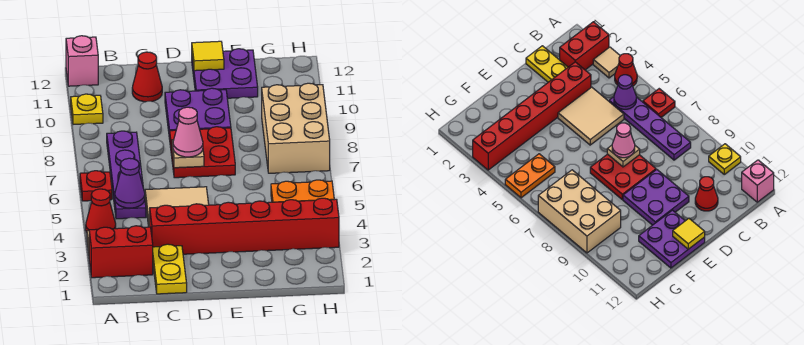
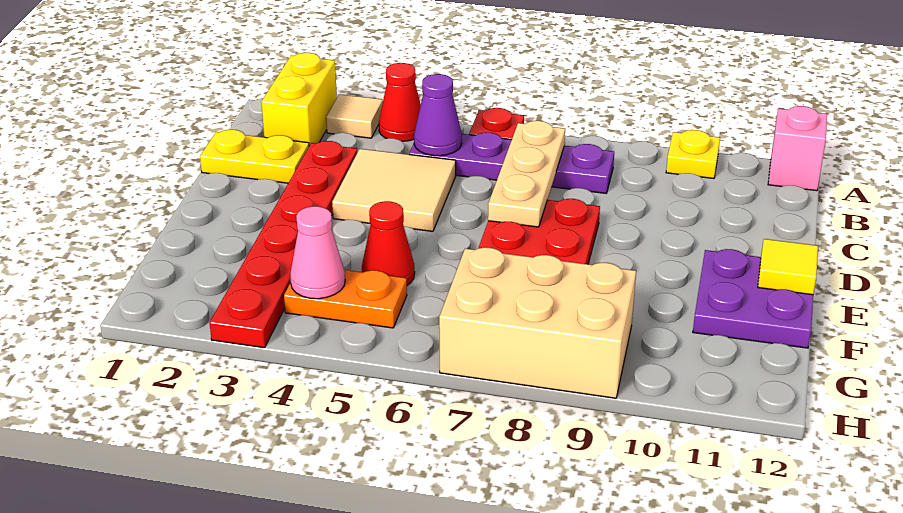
red 1x2 brick [89,226,153,278] -> yellow 1x2 brick [261,53,337,146]
red 1x6 brick [150,198,339,254] -> red 1x6 plate [209,141,357,348]
red 1x1 cone [132,52,162,102] -> red 1x1 cone moved to [362,201,415,285]
tan 1x1 plate [172,140,204,168] -> tan 1x3 plate [488,121,565,227]
pink 1x1 cone [173,107,203,157] -> pink 1x1 cone moved to [290,206,345,299]
purple 2x2 plate [165,88,231,139] -> none
orange 1x2 plate [271,180,334,202] -> orange 1x2 plate turned to [284,270,407,328]

